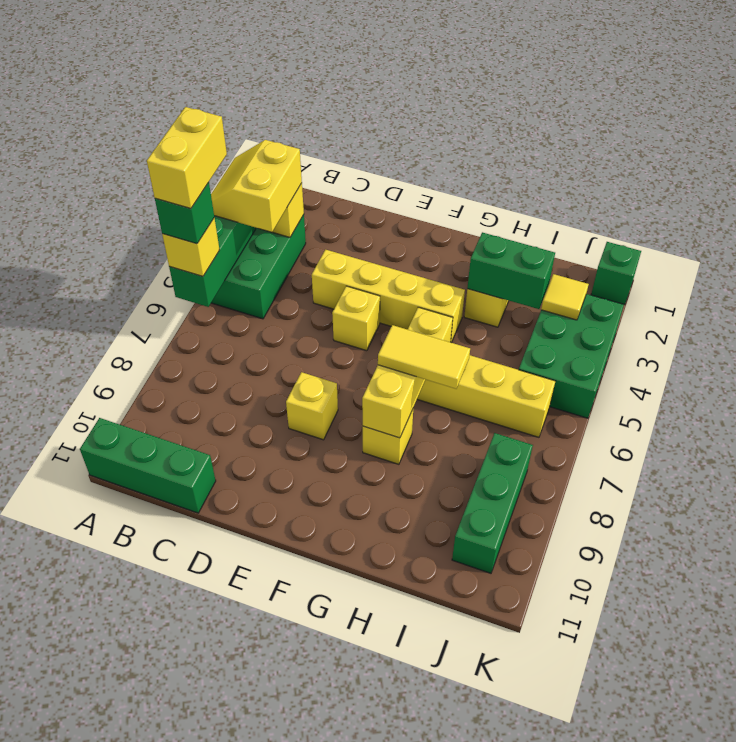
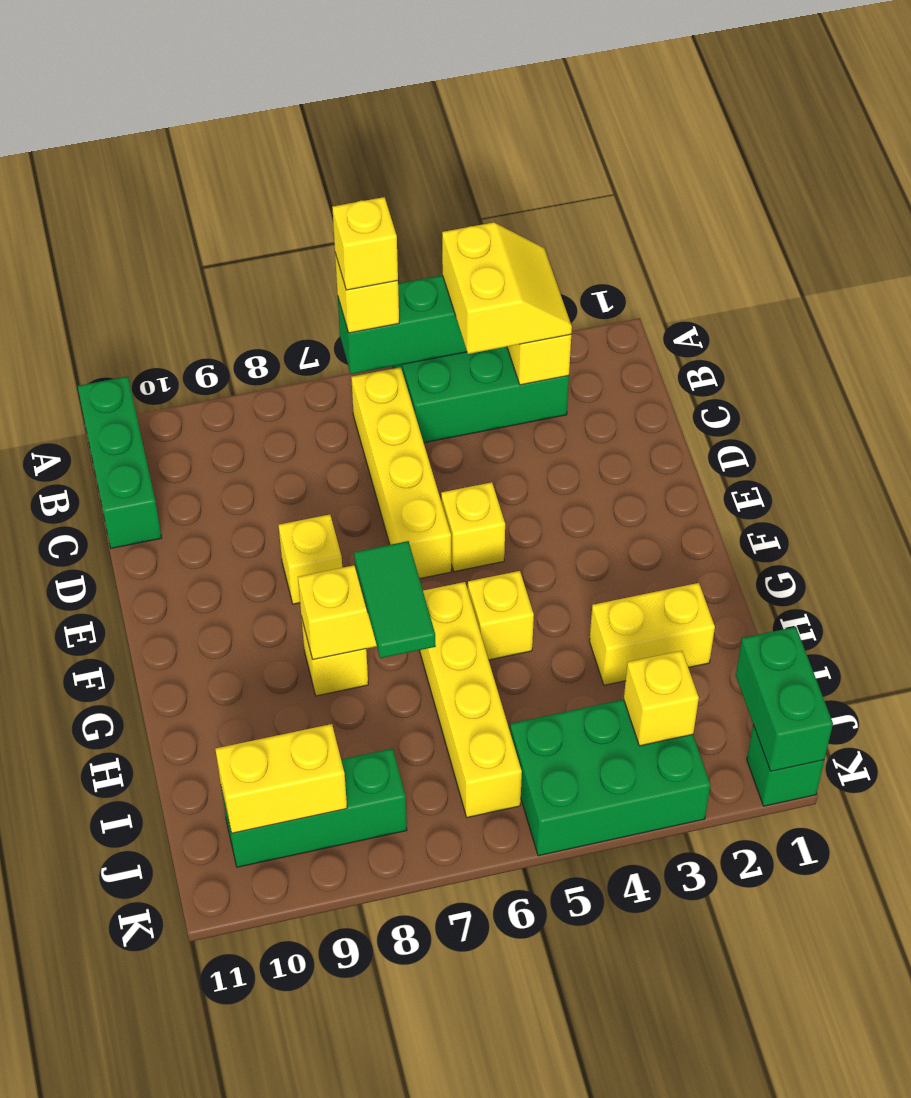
yellow 2x2 slope [211,140,302,232] -> yellow 2x2 slope turned to [442,222,572,354]
yellow 1x2 brick [147,107,227,209] -> yellow 1x2 brick moved to [215,724,347,833]
green 1x1 brick [155,182,214,244] -> yellow 1x1 brick [332,197,398,290]
yellow 1x4 brick [312,250,465,343] -> yellow 1x4 brick moved to [351,367,451,579]
yellow 1x2 tile [378,325,470,389] -> green 1x2 tile [354,541,436,658]
green 1x2 brick [467,232,555,309] -> green 1x2 brick moved to [736,627,833,771]
yellow 1x1 tile [541,274,589,320] -> yellow 1x1 brick [624,651,699,746]

